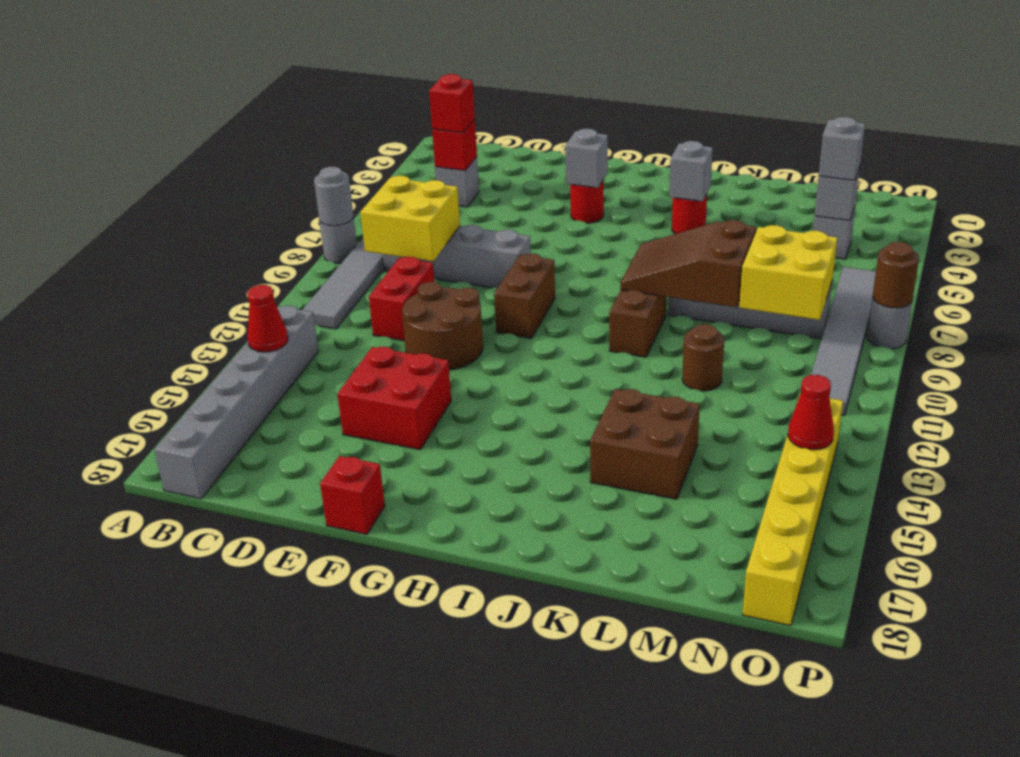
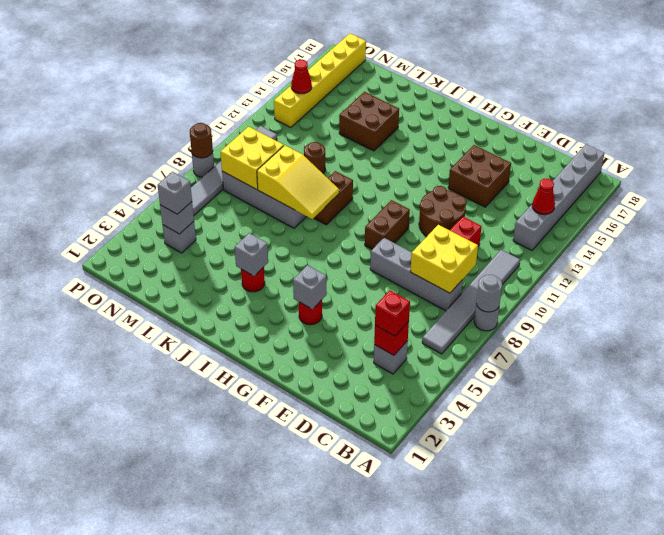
red 2x2 brick [338,347,451,449] -> brown 2x2 brick [448,145,511,207]
red 1x1 brick [320,456,385,534] -> none
brown 2x3 slope [621,220,756,307] -> yellow 2x3 slope [257,145,339,219]

